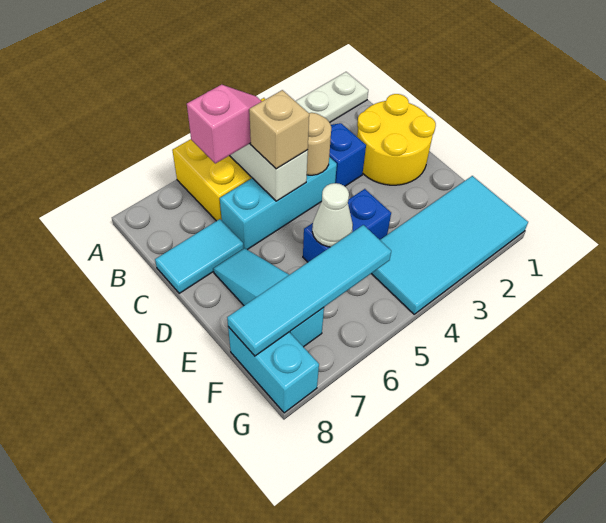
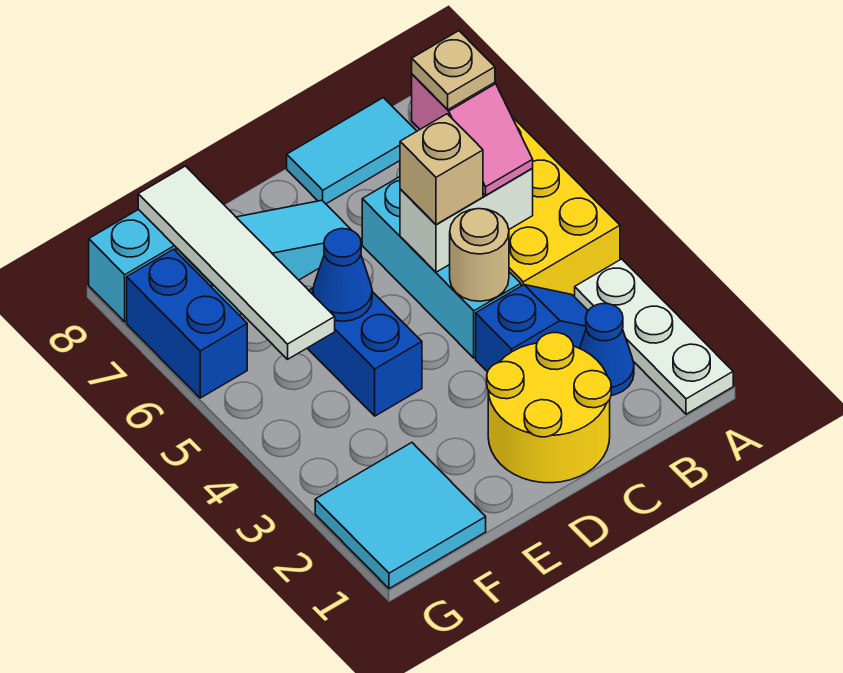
none -> blue 1x1 cone [580,304,634,395]
none -> tan 1x1 plate [412,31,495,110]
cyan 1x2 tile [155,219,243,293] -> cyan 1x2 tile turned to [287,98,417,204]
white 1x1 cone [312,183,353,247] -> blue 1x1 cone [313,229,372,321]
cyan 2x4 tile [371,176,528,314] -> cyan 2x2 tile [315,443,486,589]
cyan 1x4 tile [227,225,391,356] -> white 1x4 tile [138,166,335,359]
none -> blue 1x2 brick [127,249,247,398]

